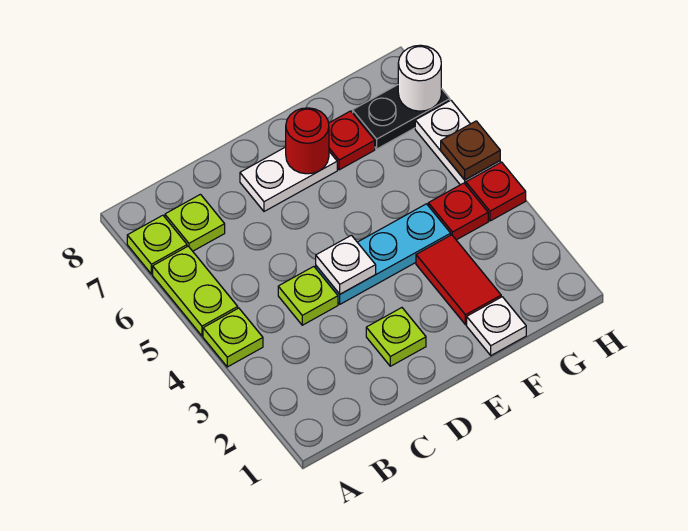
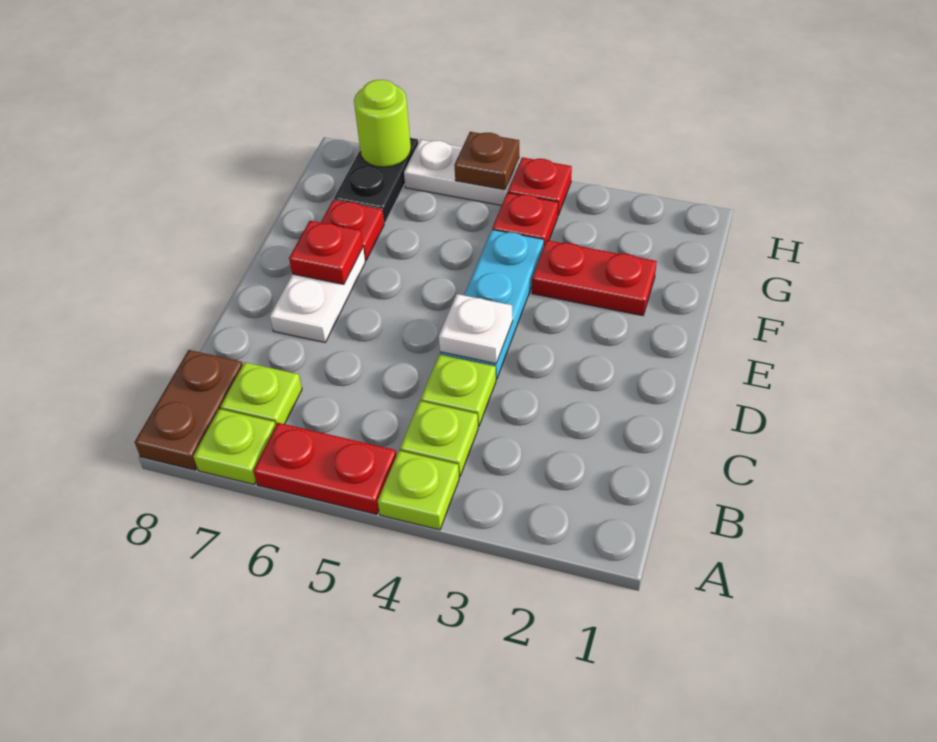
lime 1x2 plate [153,246,238,336] -> red 1x2 plate [253,423,396,515]
none -> brown 1x2 plate [135,350,243,470]
lime 1x1 plate [366,308,426,366] -> lime 1x1 plate moved to [400,401,478,477]
red 1x1 round brick [286,108,329,174] -> red 1x1 plate [289,221,363,284]
white 1x1 plate [467,297,526,355] -> none
red 1x2 tile [416,235,501,325] -> red 1x2 plate [532,240,657,316]
white 1x1 round brick [398,45,441,111] -> lime 1x1 round brick [354,80,411,167]

